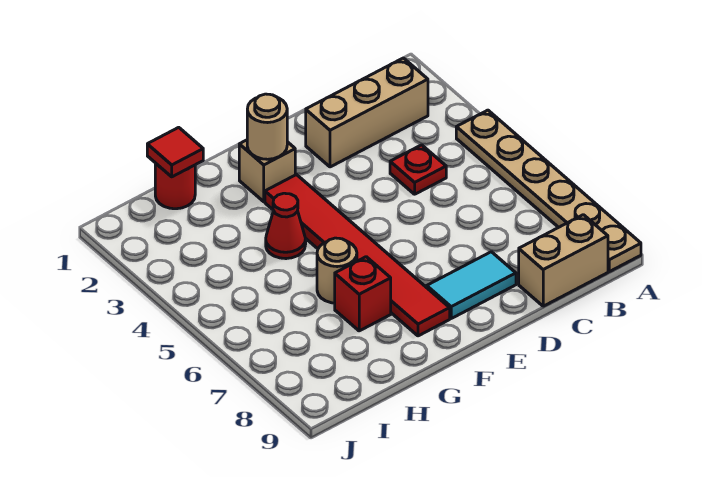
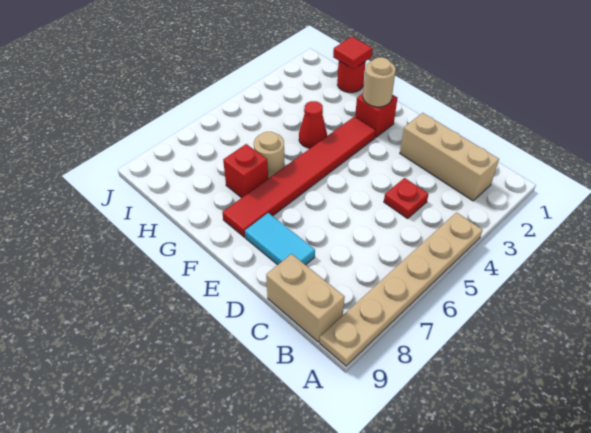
tan 1x1 brick [239,140,295,202] -> red 1x1 brick [355,94,397,138]

